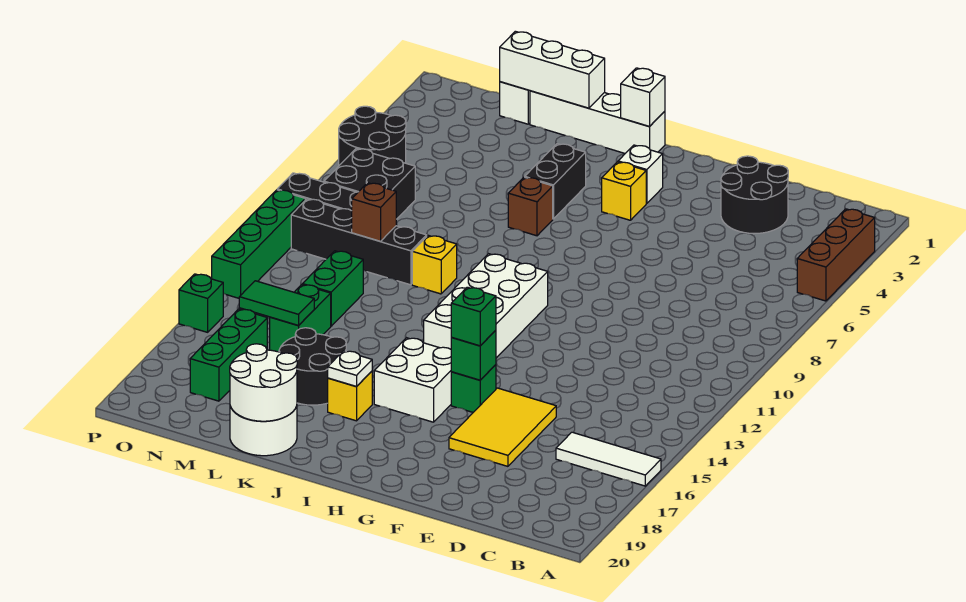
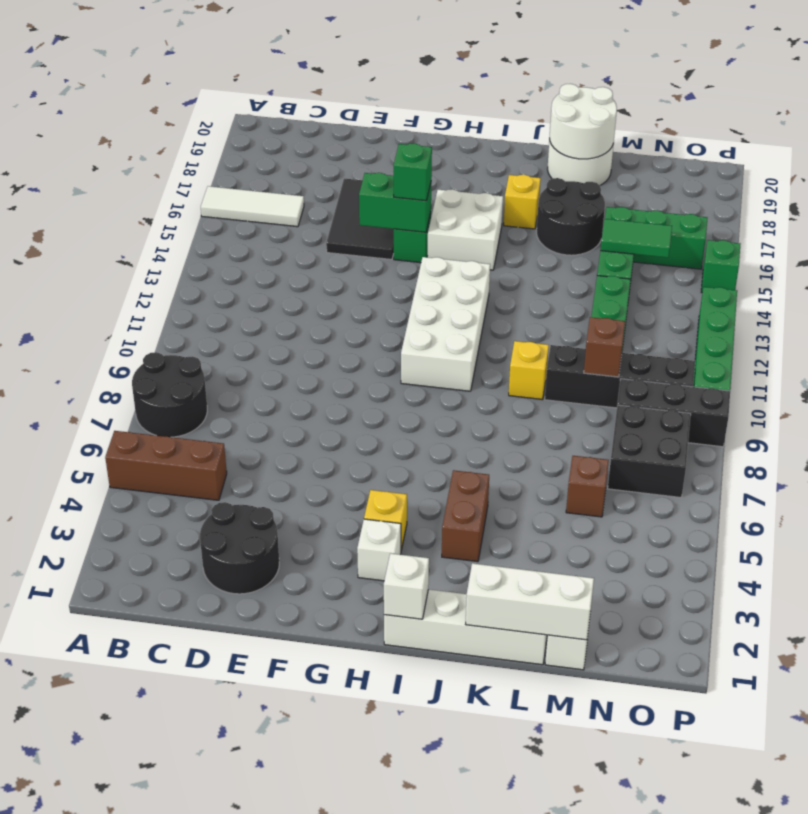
brown 1x3 brick [797,209,875,301] -> brown 1x3 brick turned to [105,431,227,500]
yellow 2x3 tile [449,388,556,466] -> black 2x3 tile [326,179,394,259]
green 1x1 brick [451,330,496,380] -> green 1x2 brick [359,173,431,232]
black 1x2 brick [525,144,586,219] -> brown 1x2 brick [442,470,489,562]
brown 1x1 brick [508,177,553,236] -> brown 1x1 brick moved to [566,456,609,517]
white 1x1 plate [328,351,372,387] -> none
green 1x3 brick [190,309,267,401] -> green 1x3 brick turned to [605,207,707,269]
black 2x2 round brick [339,106,406,165] -> black 2x2 round brick moved to [132,352,207,437]

